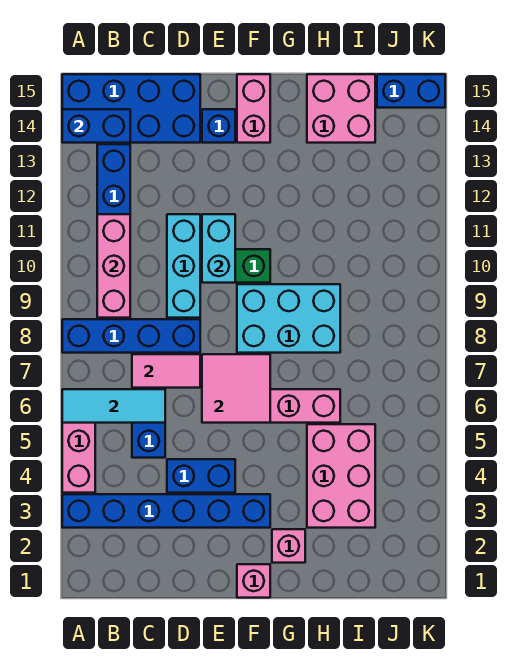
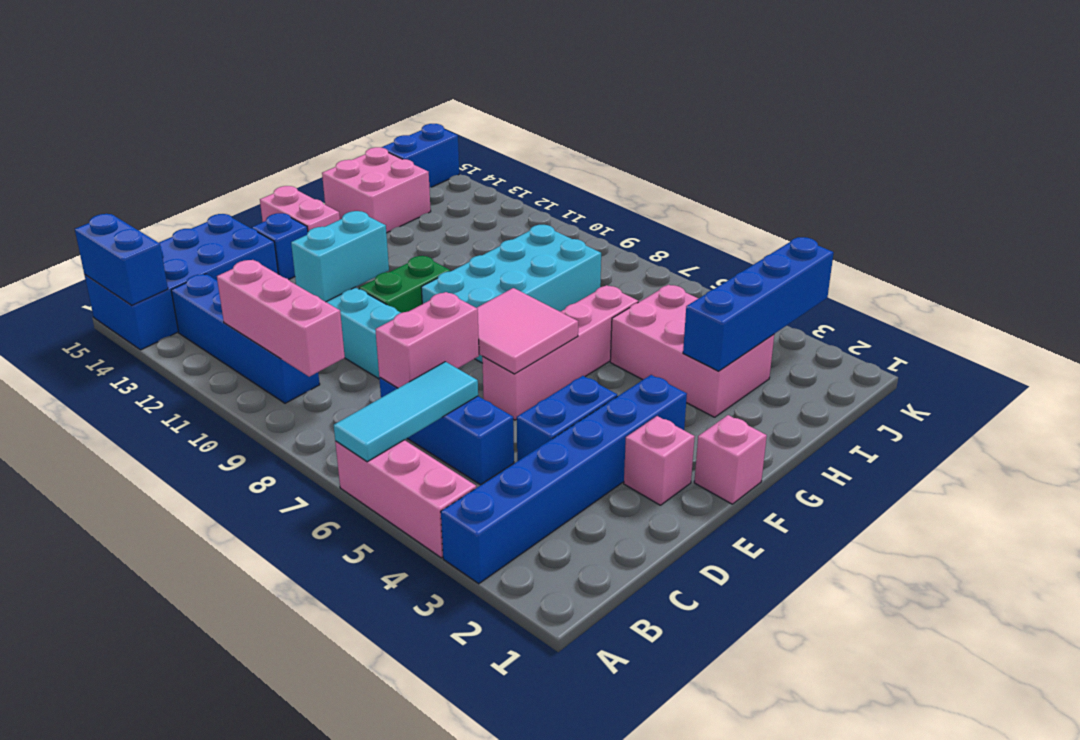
blue 1x4 brick [62,319,200,353] -> blue 1x4 brick moved to [683,237,834,371]
blue 1x2 brick [62,109,130,143] -> blue 1x2 brick turned to [75,214,168,305]
pink 1x2 tile [132,354,200,388] -> pink 1x2 brick [375,292,479,388]
cyan 1x2 brick [202,214,235,283] -> cyan 1x2 brick turned to [291,211,389,302]
cyan 2x3 brick [237,284,340,353] -> cyan 2x4 brick [421,225,601,363]
pink 1x1 brick [272,529,305,563] -> pink 1x1 brick moved to [624,416,695,505]

